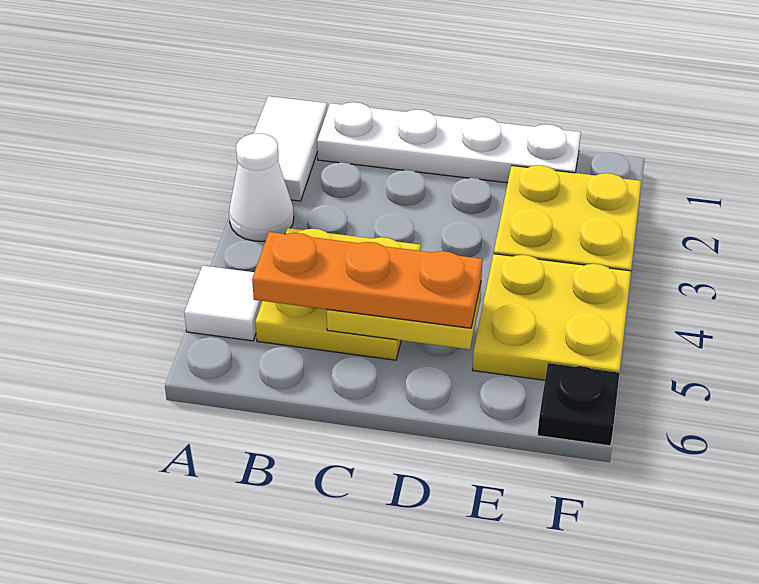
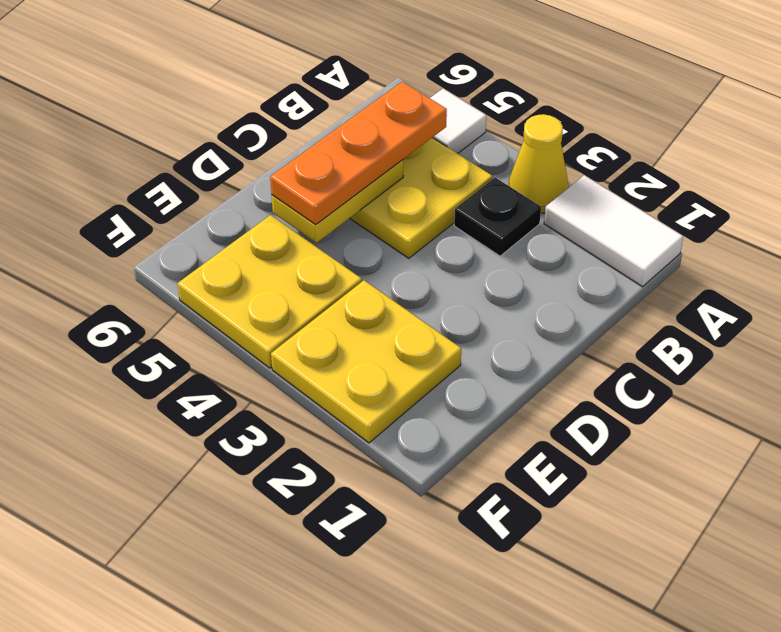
white 1x1 cone [229,133,294,241] -> yellow 1x1 cone [508,114,569,213]
white 1x4 plate [317,102,581,183] -> none
black 1x1 plate [538,363,620,446] -> black 1x1 plate moved to [454,178,541,256]

